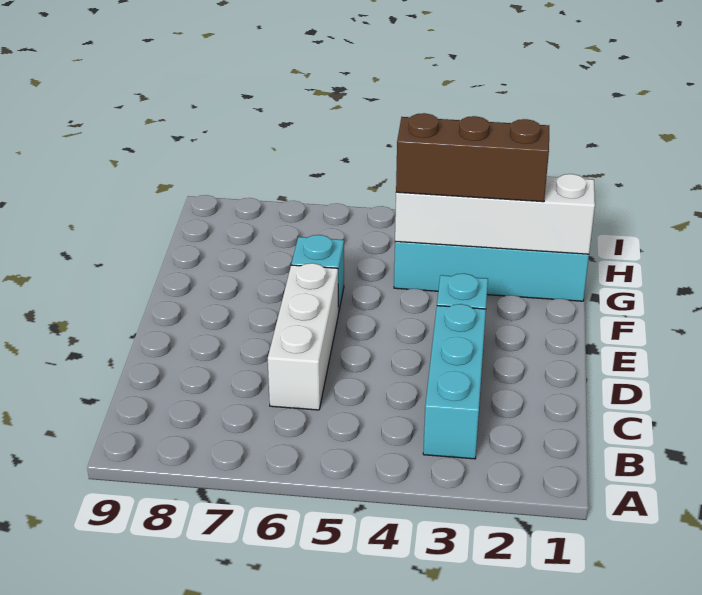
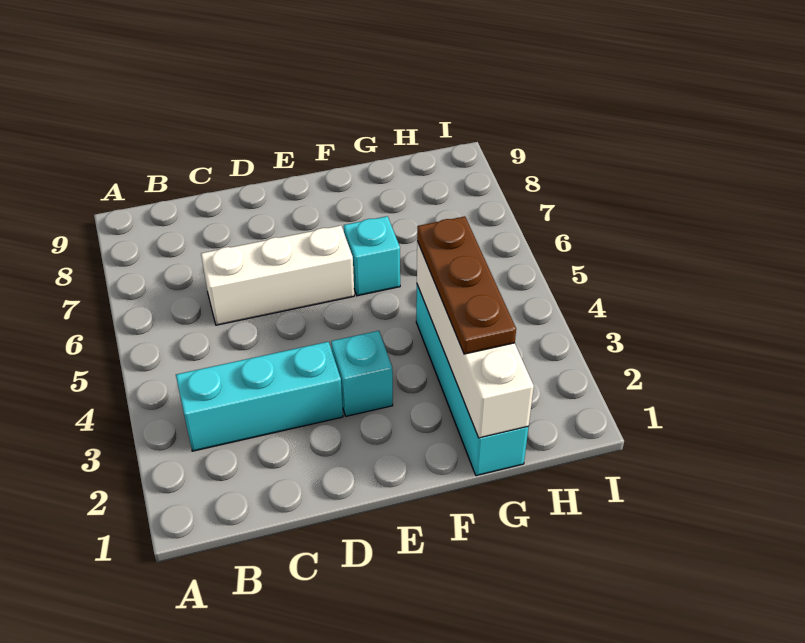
brown 1x3 brick [396,113,549,202] -> brown 1x3 plate [417,216,516,354]

